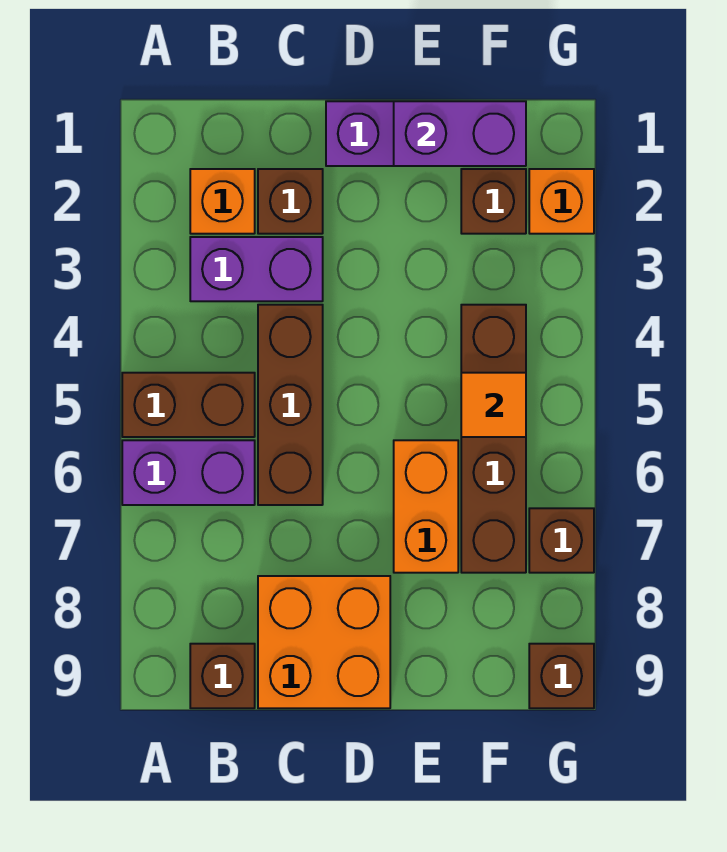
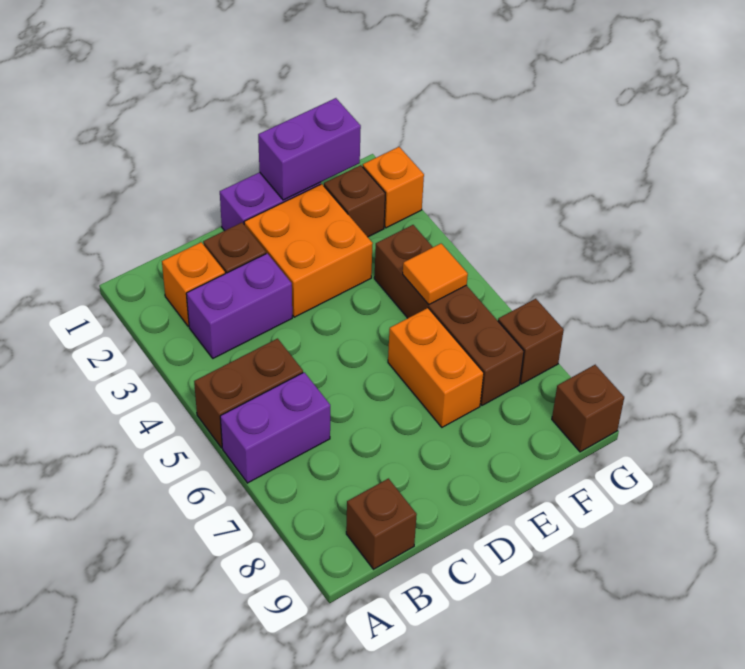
brown 1x3 brick [258,305,323,505] -> none
orange 2x2 brick [258,576,390,708] -> orange 2x2 brick moved to [244,184,373,317]

